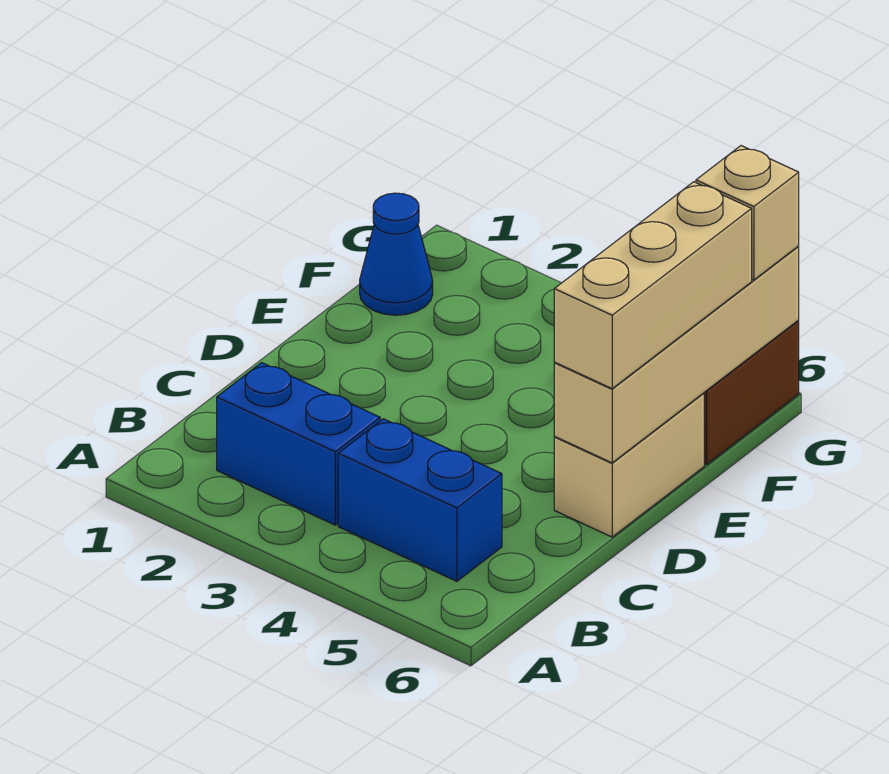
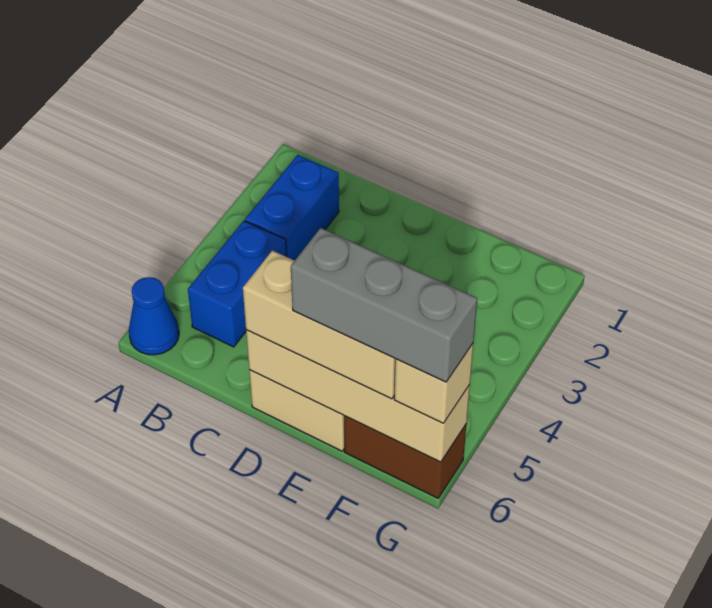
none -> grey 1x3 brick [291,228,477,382]
blue 1x1 cone [360,193,433,315] -> blue 1x1 cone moved to [129,277,179,355]

